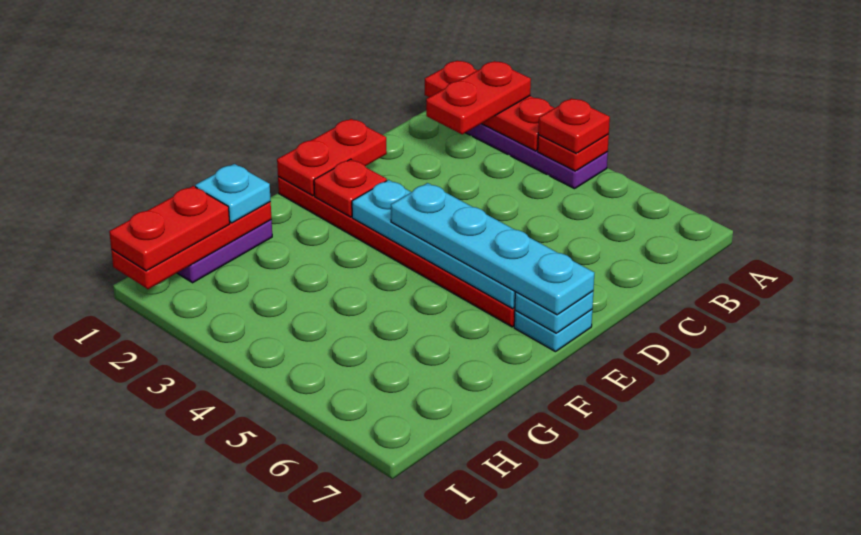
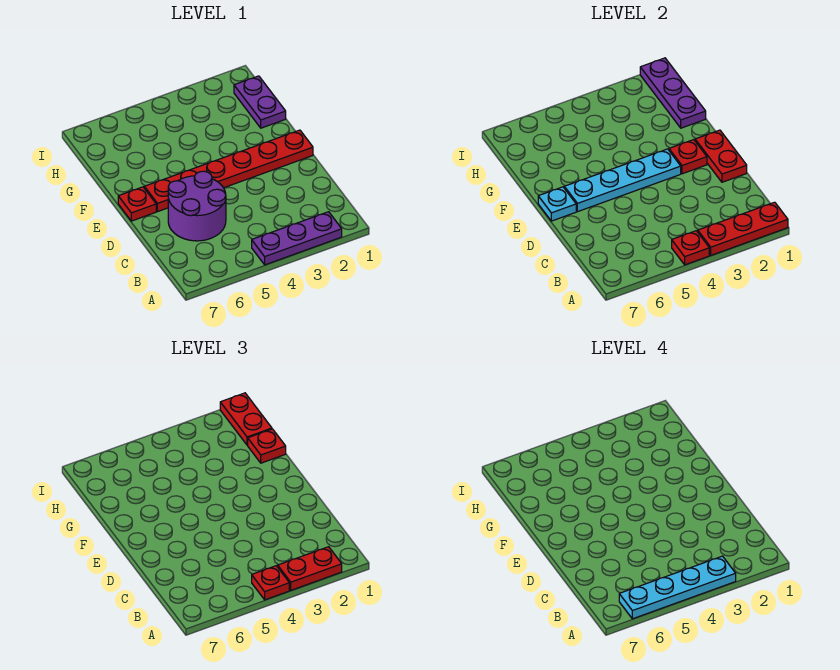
red 1x2 plate [426,61,531,134] -> red 1x2 plate turned to [278,547,342,590]
none -> purple 2x2 round brick [168,171,226,241]
cyan 1x4 plate [391,183,594,315] -> cyan 1x4 plate moved to [619,556,736,619]
cyan 1x1 plate [514,310,592,352] -> red 1x1 plate [118,187,156,221]
red 1x3 plate [111,202,272,289] -> purple 1x3 plate [640,58,706,128]
cyan 1x1 plate [195,164,271,223] -> red 1x1 plate [248,429,286,463]

